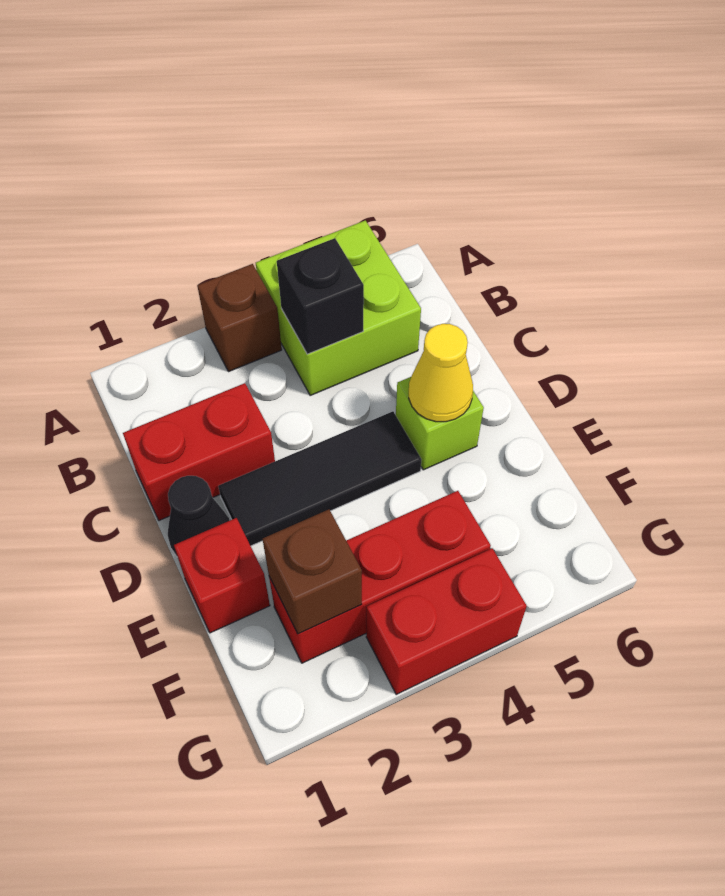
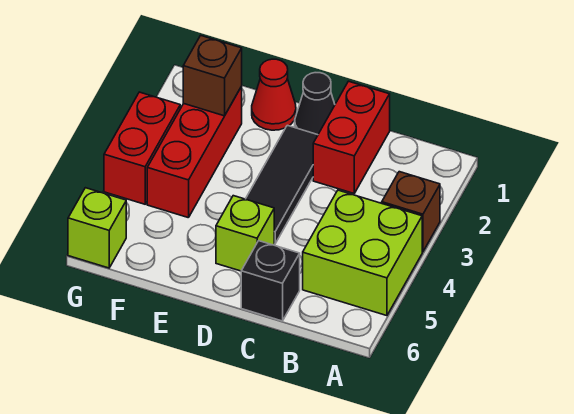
black 1x1 brick [277,238,364,354] -> black 1x1 brick moved to [241,241,300,321]
yellow 1x1 cone [409,324,473,422] -> none
red 1x1 brick [174,518,270,633] -> red 1x1 cone [252,59,296,130]
none -> lime 1x1 brick [68,188,126,268]

